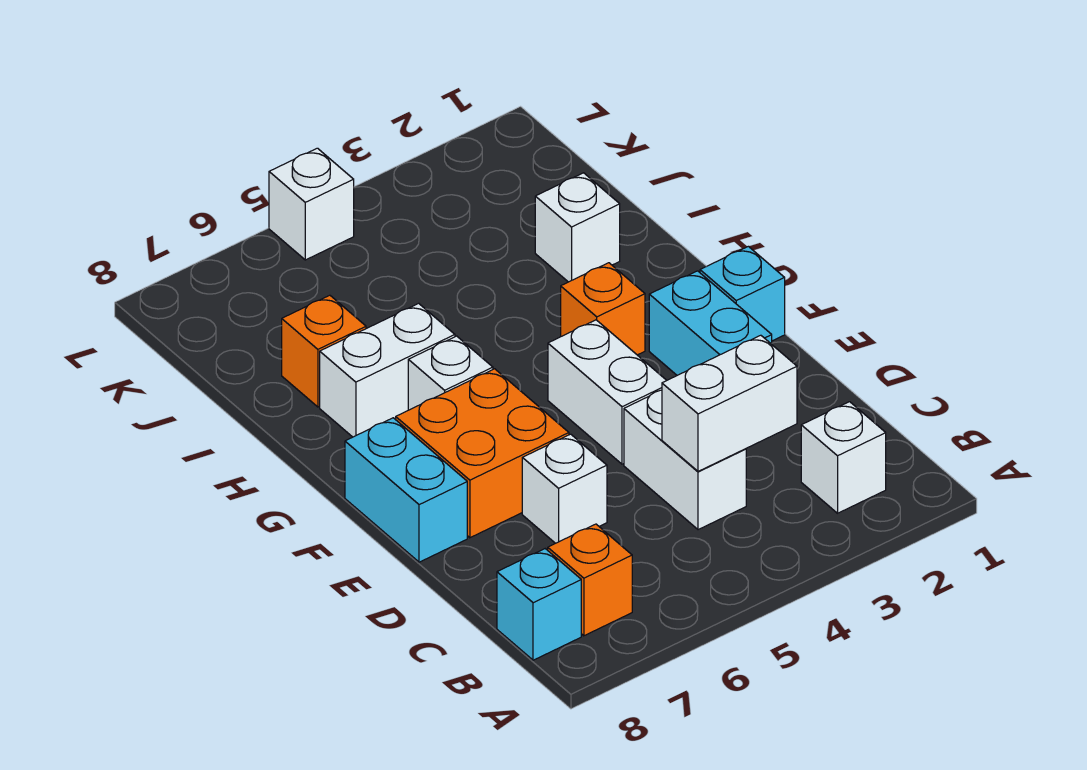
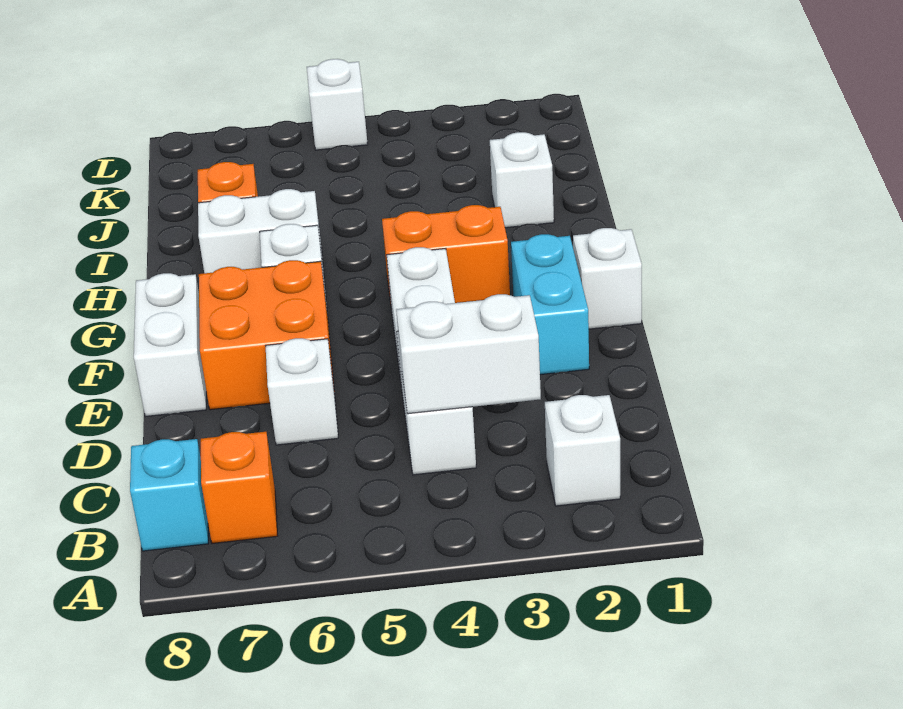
cyan 1x2 brick [345,418,467,562] -> white 1x2 brick [134,273,206,417]
cyan 1x1 brick [700,246,785,341] -> white 1x1 brick [573,228,642,329]
orange 1x1 brick [561,263,645,355] -> orange 1x2 brick [382,205,510,303]

